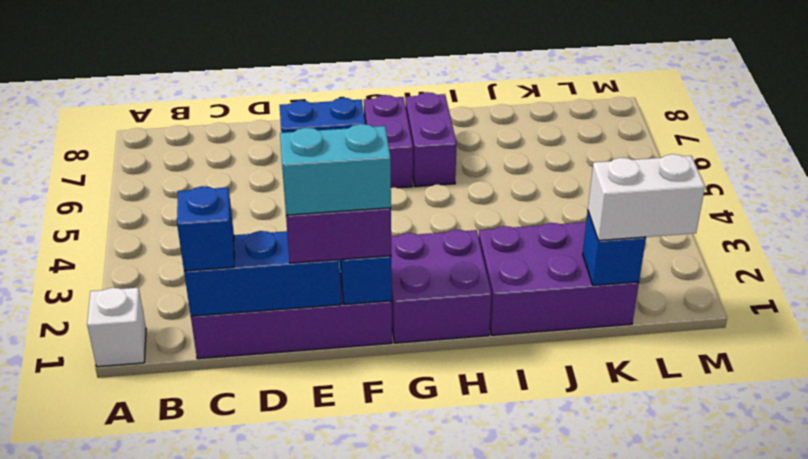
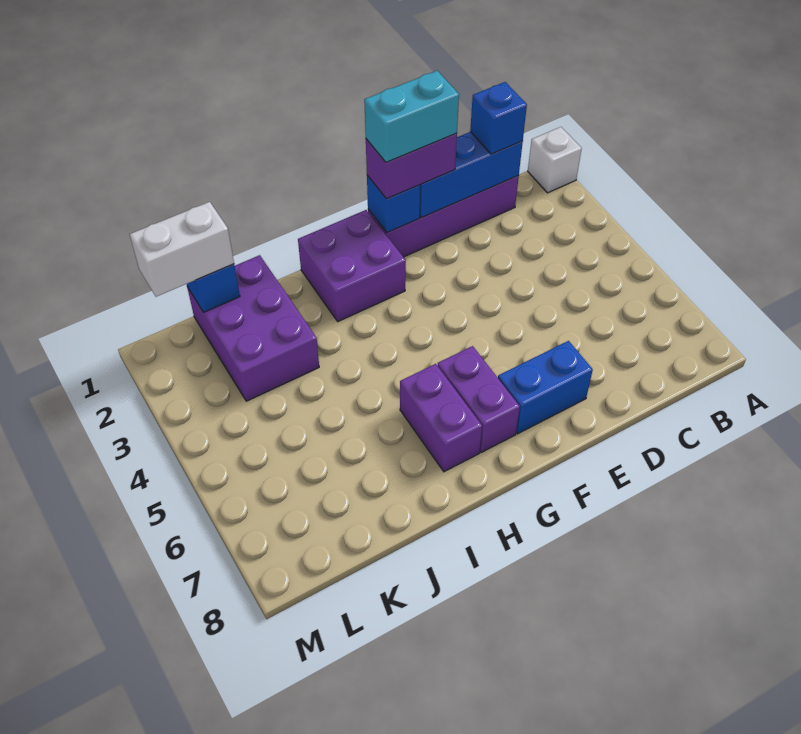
purple 2x3 brick [479,222,639,335] -> purple 2x3 brick turned to [187,255,319,401]

